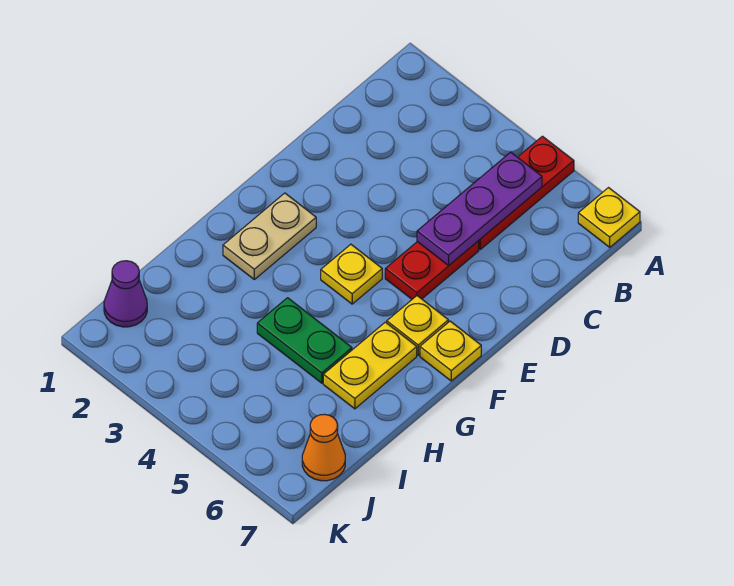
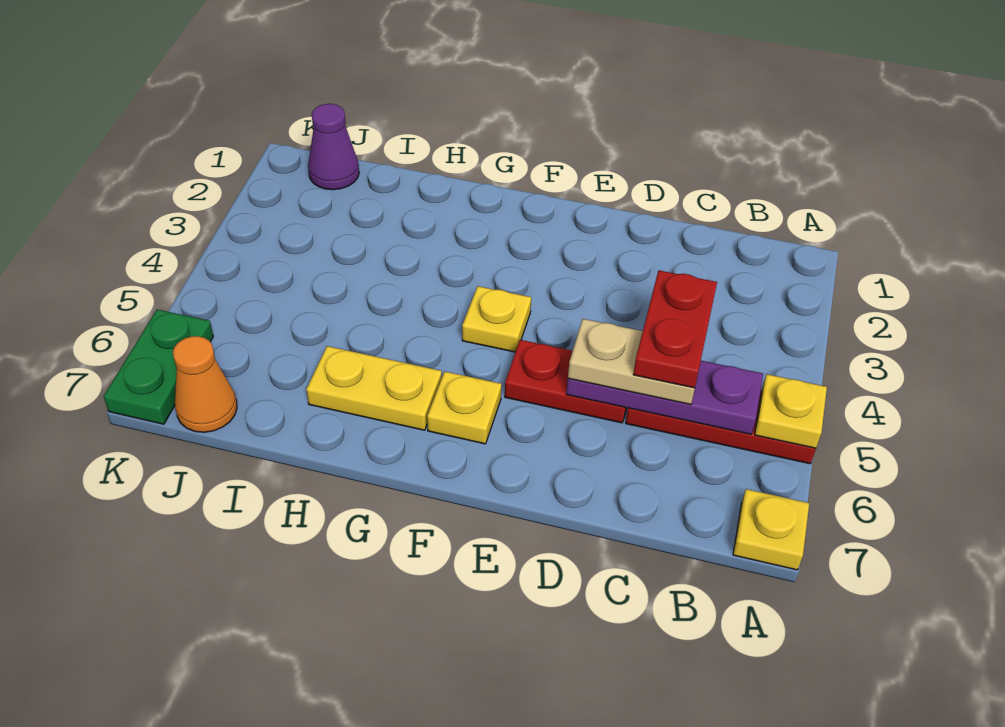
none -> red 1x2 plate [633,270,717,388]
tan 1x2 plate [223,193,316,279] -> tan 1x2 plate moved to [568,319,695,404]
yellow 1x1 plate [420,321,481,381] -> yellow 1x1 plate moved to [755,374,827,448]
green 1x2 plate [257,298,352,383] -> green 1x2 plate moved to [104,310,213,424]

